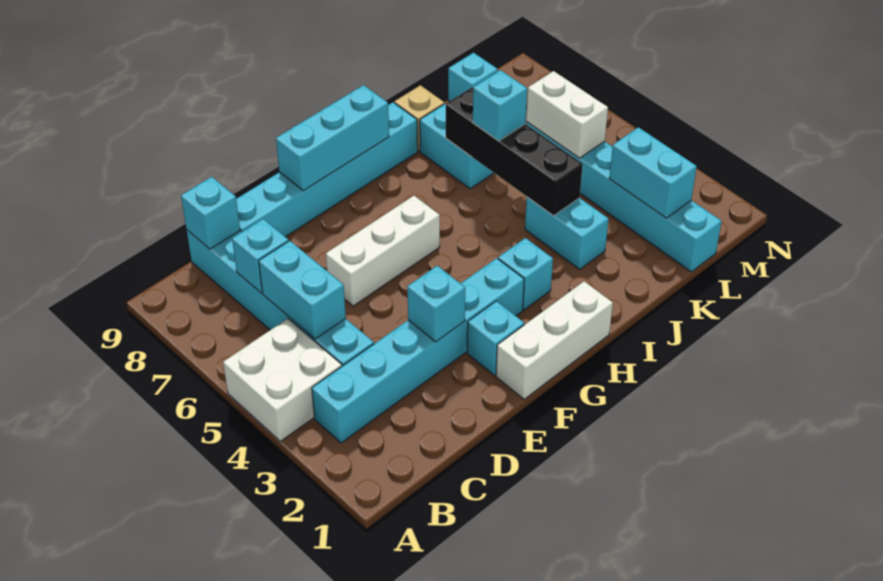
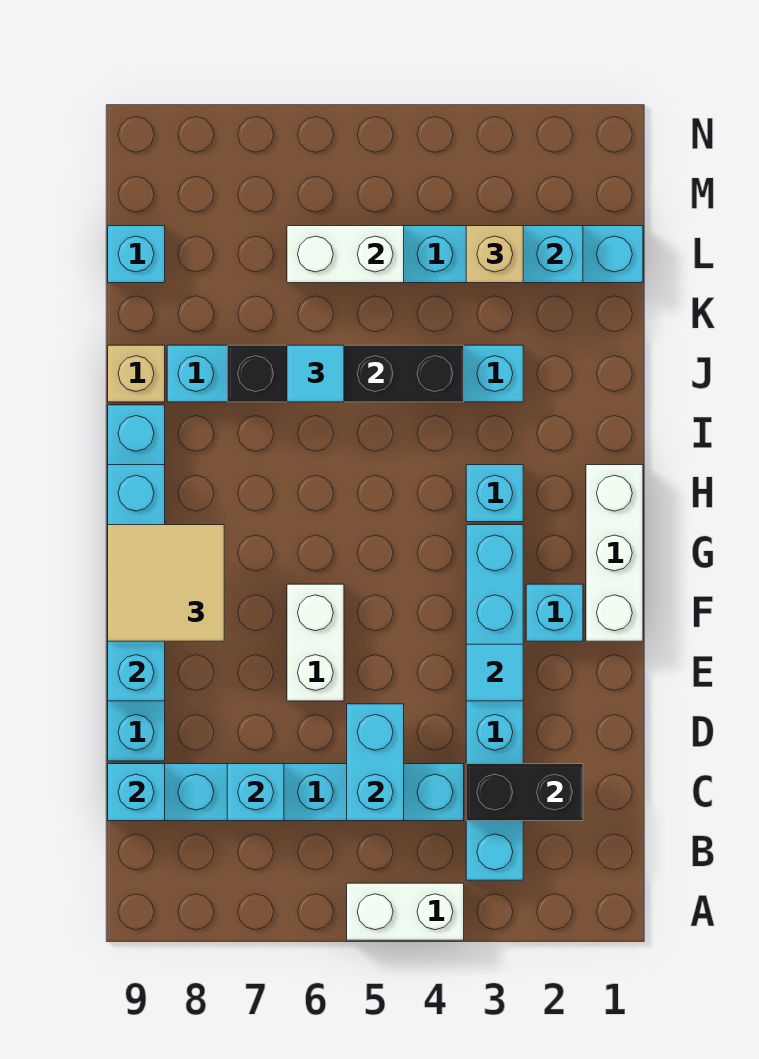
white 2x2 brick [223,319,342,441] -> white 1x2 brick [347,883,464,940]
none -> black 1x2 brick [466,764,583,821]
cyan 1x2 brick [259,241,346,339] -> cyan 1x2 brick turned to [347,704,404,821]
cyan 1x1 brick [407,266,465,342] -> cyan 1x1 tile [466,644,523,701]
white 1x3 brick [326,196,440,306] -> white 1x2 brick [287,584,344,701]
none -> tan 2x2 tile [108,525,224,641]
cyan 1x3 brick [276,85,389,191] -> cyan 1x4 brick [108,465,165,701]
cyan 1x1 brick [473,70,528,141] -> cyan 1x1 tile [287,345,344,402]
none -> tan 1x1 brick [466,226,523,283]

